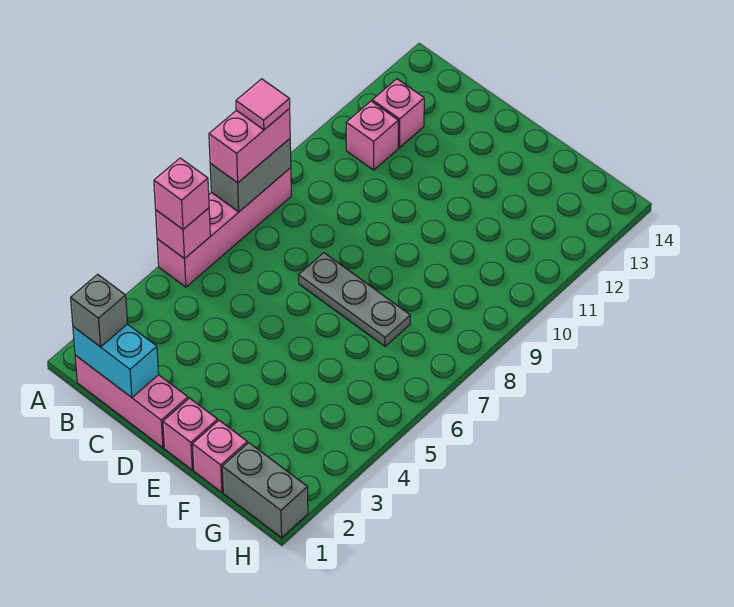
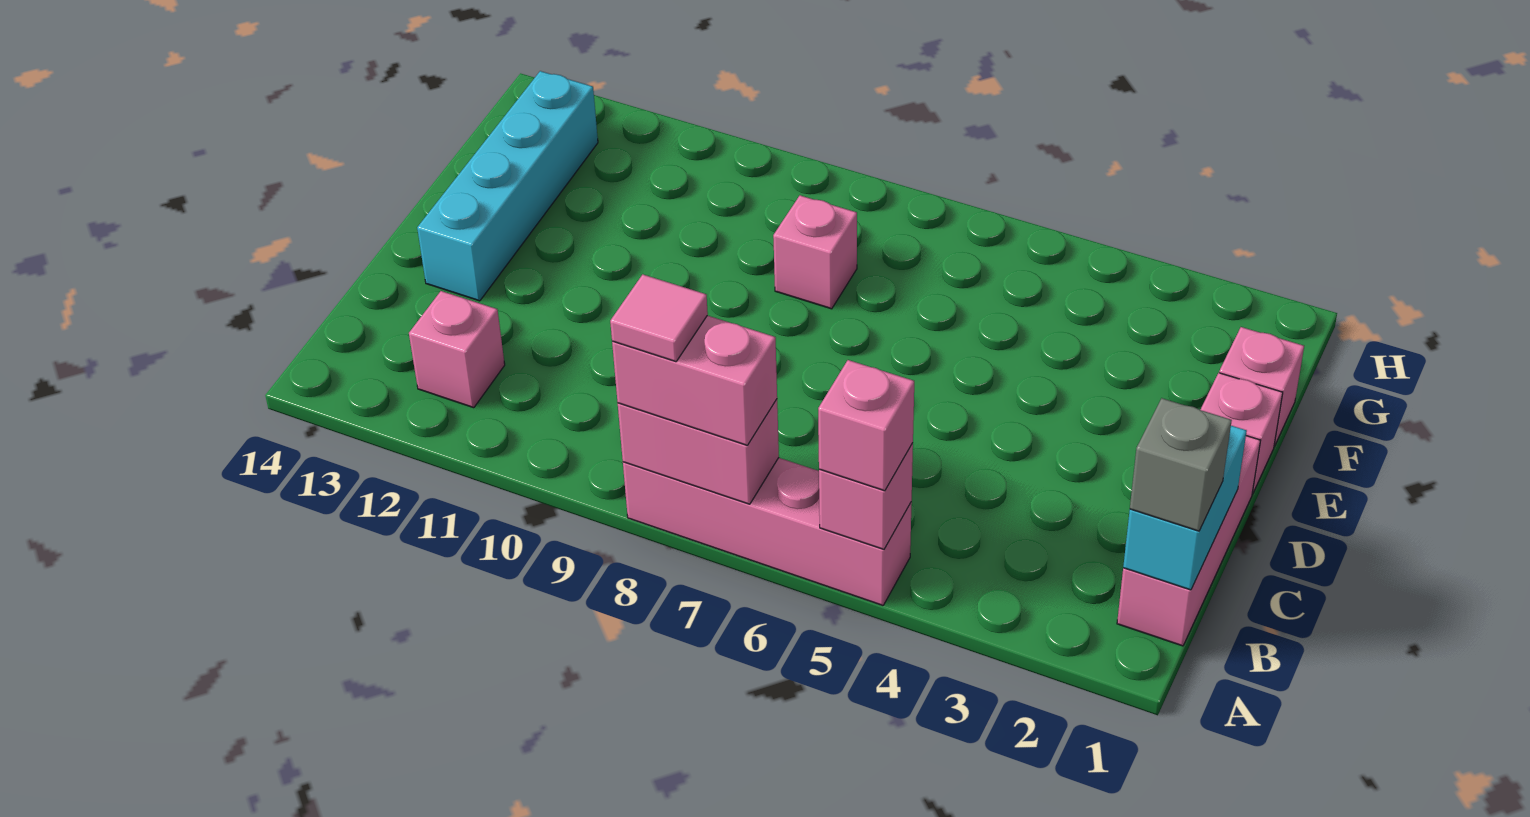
grey 1x2 brick [210,139,291,212] -> pink 1x2 brick [618,399,779,504]
pink 1x1 brick [346,101,398,170] -> pink 1x1 brick moved to [773,195,857,309]
grey 1x3 plate [299,253,410,346] -> none
none -> cyan 1x4 brick [417,71,598,301]
grey 1x2 brick [222,443,308,538] -> none

